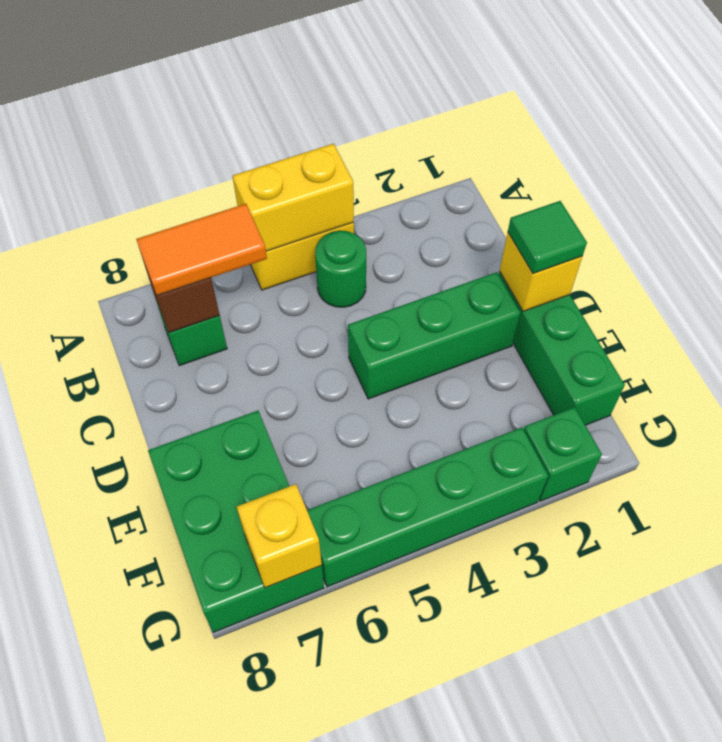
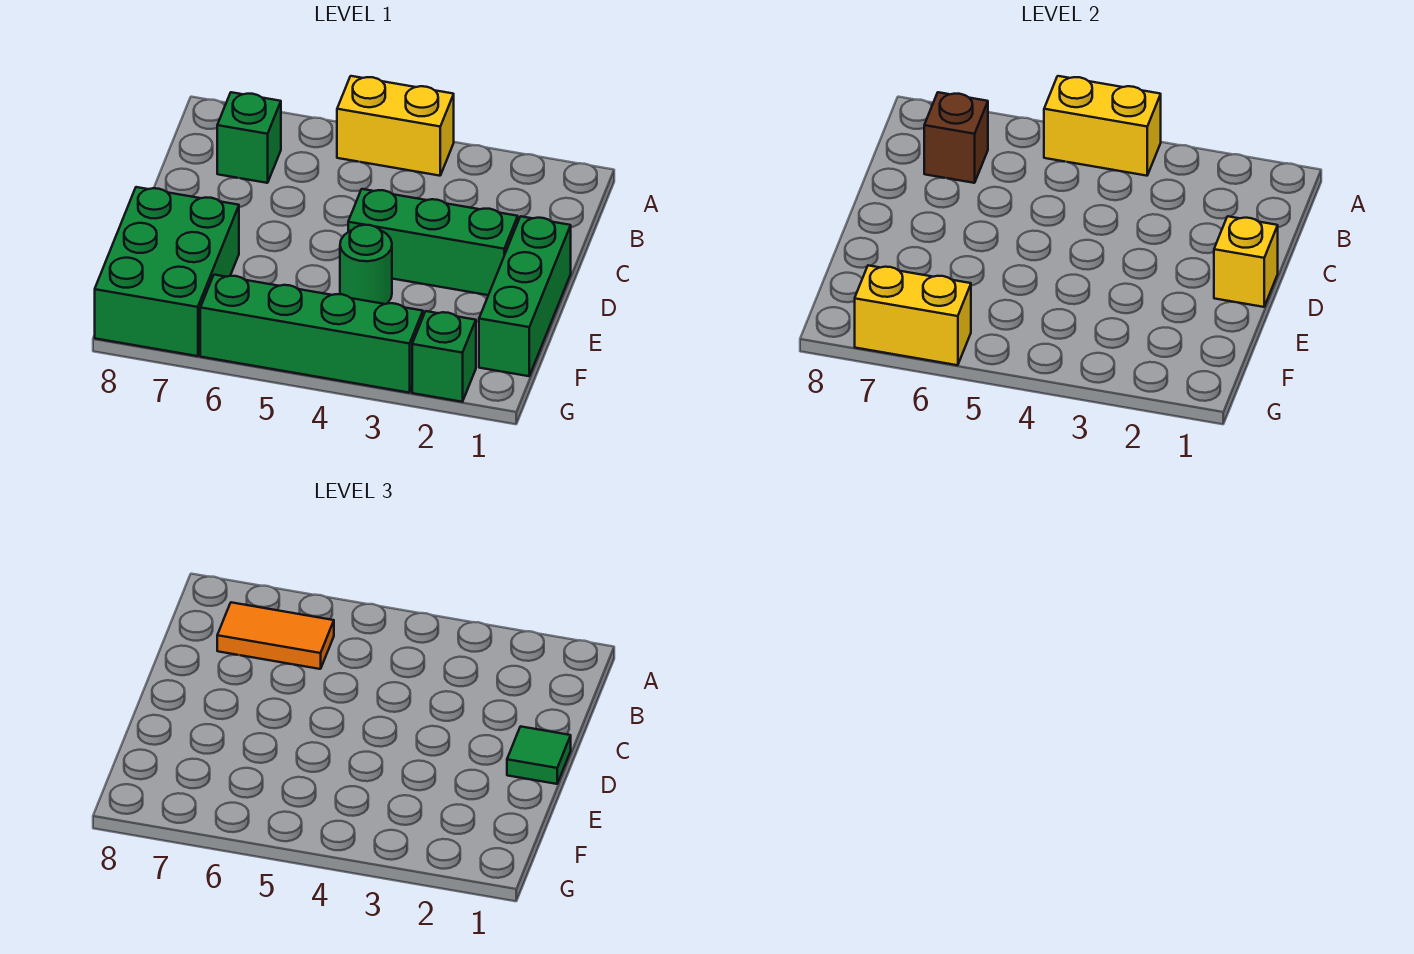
green 1x1 round brick [315,231,366,307] -> green 1x1 round brick moved to [340,225,392,304]
yellow 1x1 brick [237,484,322,588] -> yellow 1x2 brick [855,266,971,365]

